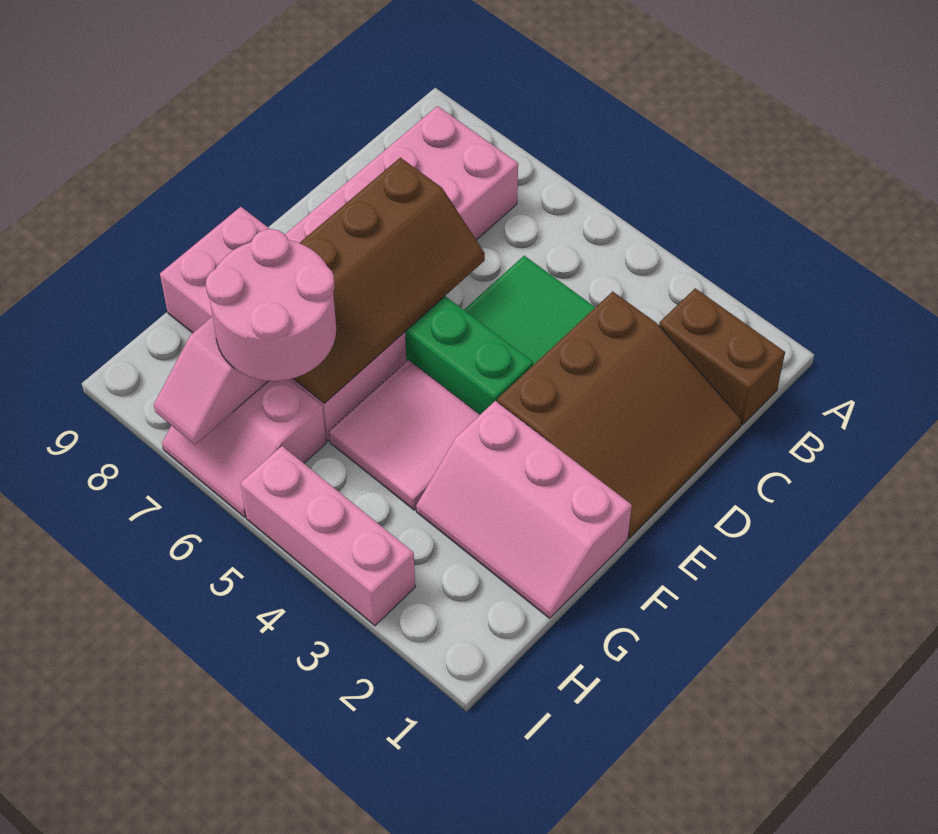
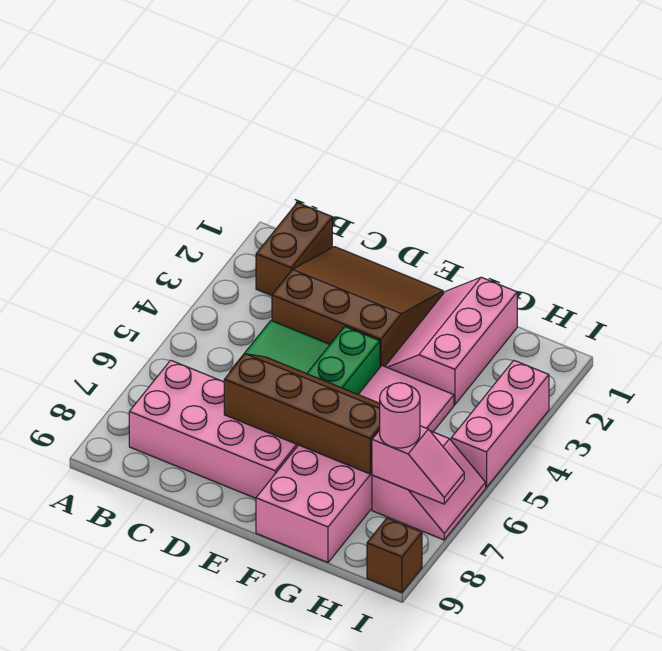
pink 2x3 slope [416,401,632,618] -> pink 2x3 slope turned to [385,277,517,405]
pink 2x2 round brick [206,229,336,381] -> pink 1x1 round brick [380,383,420,448]
none -> brown 1x1 brick [367,518,422,593]

